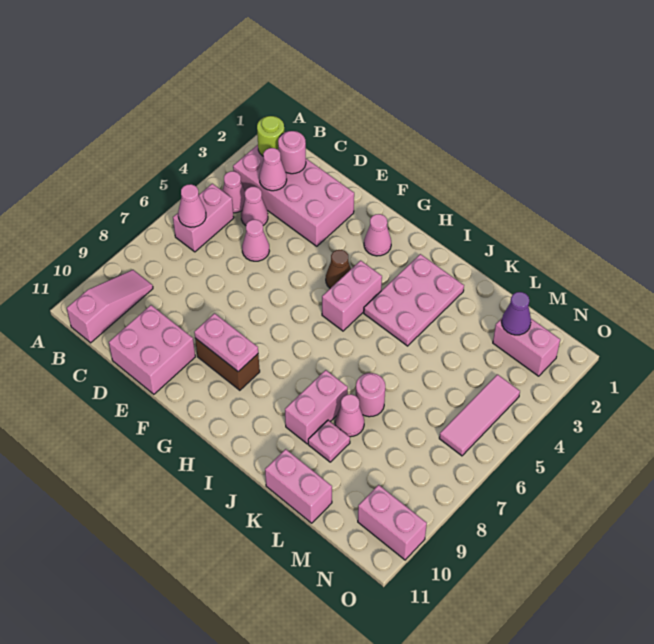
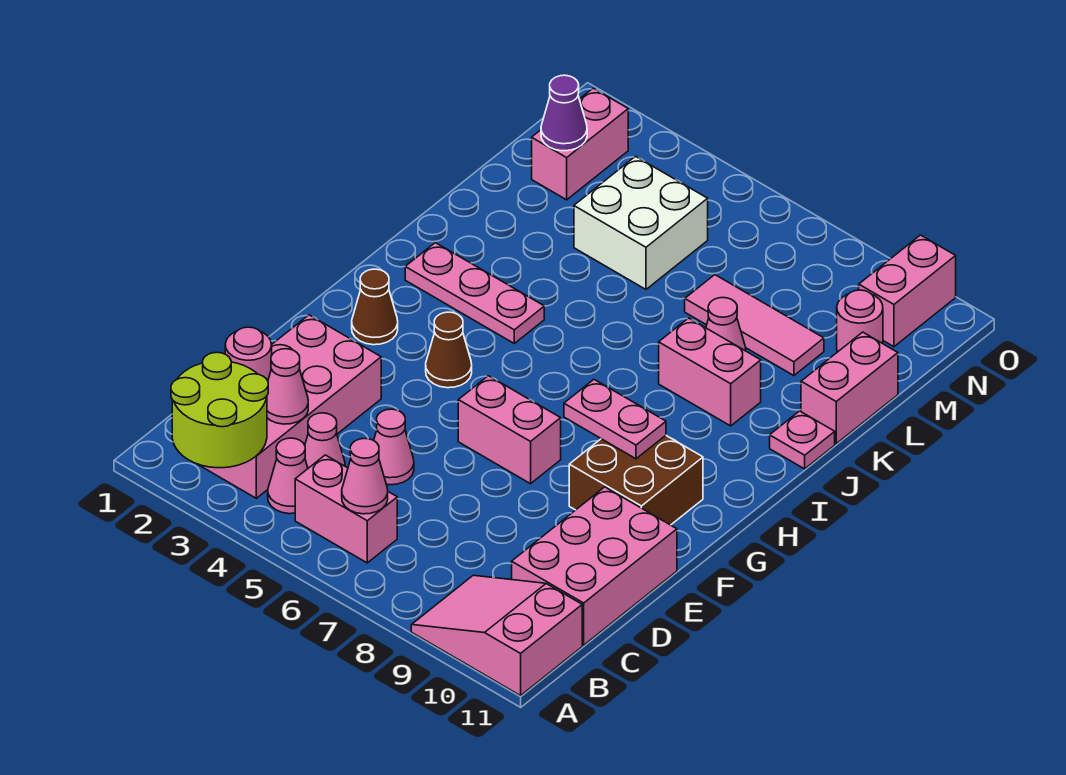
lime 1x1 round brick [257,116,284,156] -> lime 2x2 round brick [171,352,268,468]
pink 1x3 slope [67,270,153,343] -> pink 2x3 slope [411,575,582,696]
pink 2x2 brick [109,305,195,394] -> pink 2x3 brick [512,487,677,645]
brown 1x2 brick [195,338,260,390] -> brown 2x2 brick [569,436,703,525]
pink 1x2 plate [194,313,258,372] -> pink 1x2 plate turned to [564,380,666,459]
pink 1x1 cone [364,214,391,256] -> brown 1x1 cone [352,269,398,345]
pink 1x2 brick [322,260,382,331] -> pink 1x2 brick moved to [458,376,561,484]
pink 2x3 plate [364,254,464,346] -> pink 1x3 plate [405,243,544,343]
pink 1x1 round brick [356,373,385,417] -> pink 1x1 round brick moved to [837,290,883,352]
pink 1x1 plate [308,420,350,462] -> pink 1x1 plate moved to [770,411,835,469]
none -> white 2x2 brick [574,157,708,289]
pink 1x3 tile [439,374,520,456] -> pink 1x3 tile moved to [685,275,824,376]

